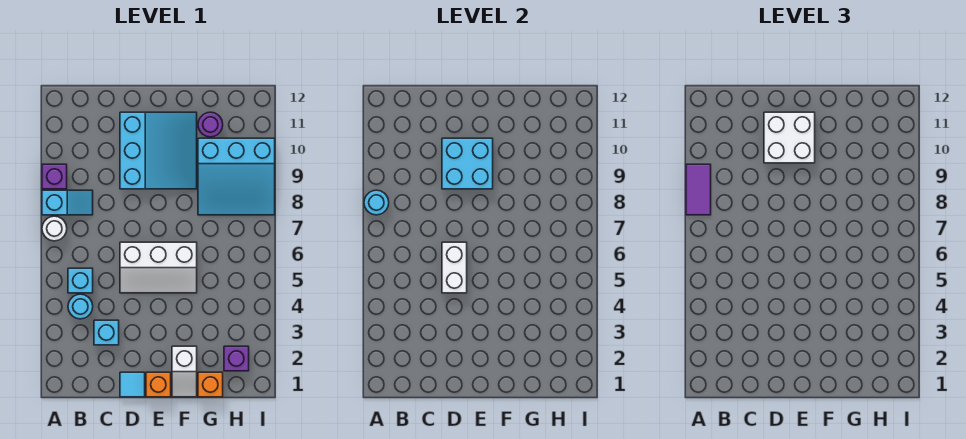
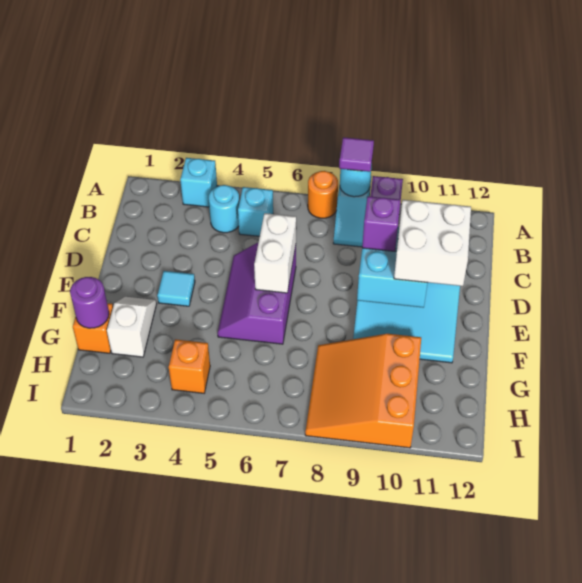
white 1x1 round brick [42,216,67,241] -> orange 1x1 round brick [308,171,338,218]
purple 1x2 tile [686,164,711,215] -> purple 1x1 tile [339,137,374,172]
cyan 1x1 brick [94,320,119,345] -> cyan 1x1 brick moved to [180,158,217,207]
cyan 1x1 tile [120,372,145,397] -> cyan 1x1 tile moved to [157,271,195,306]
white 2x3 slope [120,242,197,293] -> purple 2x3 slope [218,242,296,344]
white 1x2 brick [442,242,467,293] -> white 1x2 brick turned to [254,213,296,293]
orange 1x1 brick [146,372,171,397] -> orange 1x1 brick moved to [169,339,210,393]
white 1x2 slope [172,346,197,397] -> white 1x2 slope turned to [107,297,157,357]
cyan 3x3 slope [198,138,275,215] -> orange 3x3 slope [305,334,421,448]
purple 1x1 round brick [198,112,223,137] -> purple 1x1 round brick moved to [70,277,109,328]
purple 1x1 brick [224,346,249,371] -> purple 1x1 brick moved to [362,196,401,251]

